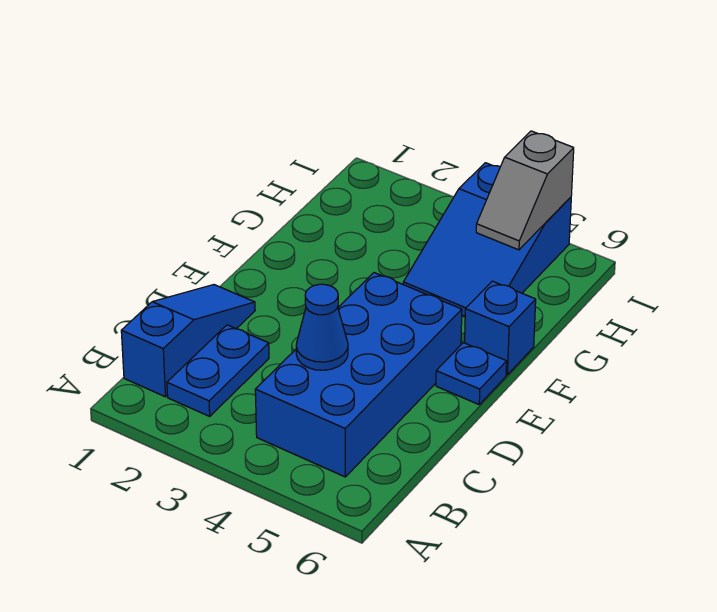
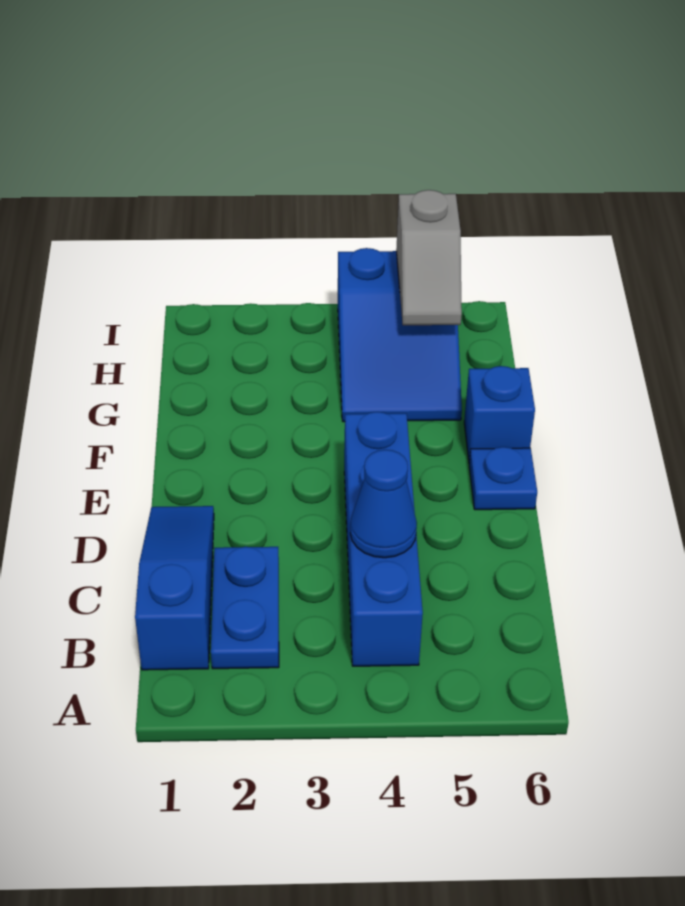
blue 2x4 brick [255,273,462,477] -> blue 1x4 brick [344,412,423,666]

